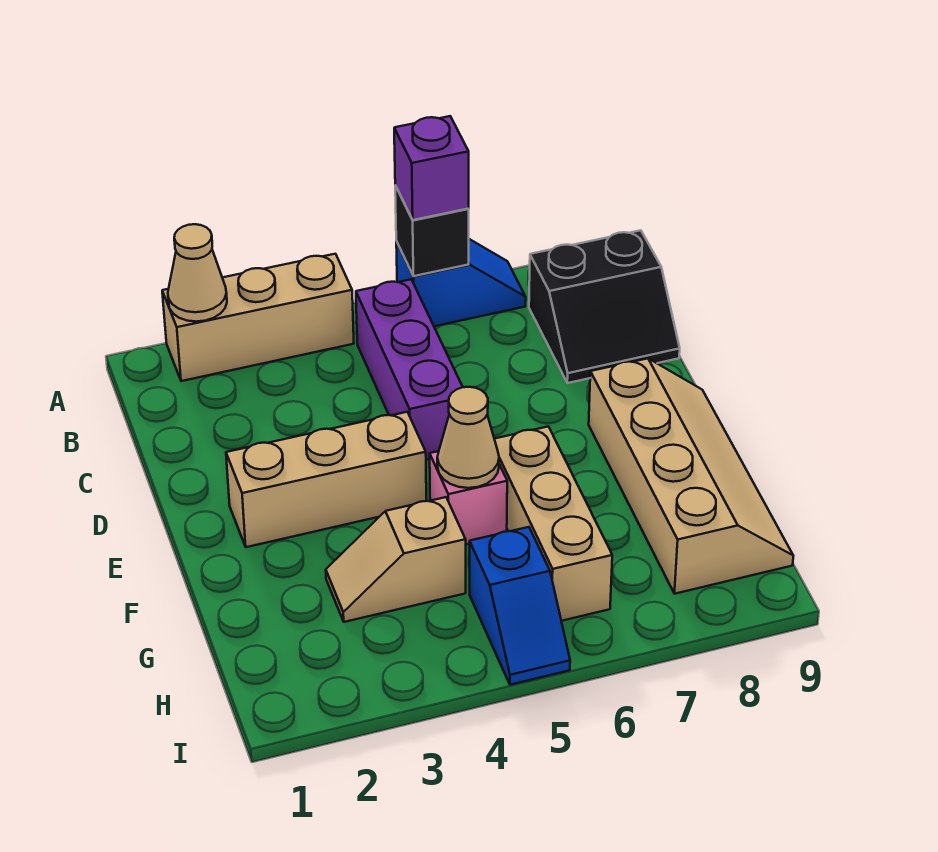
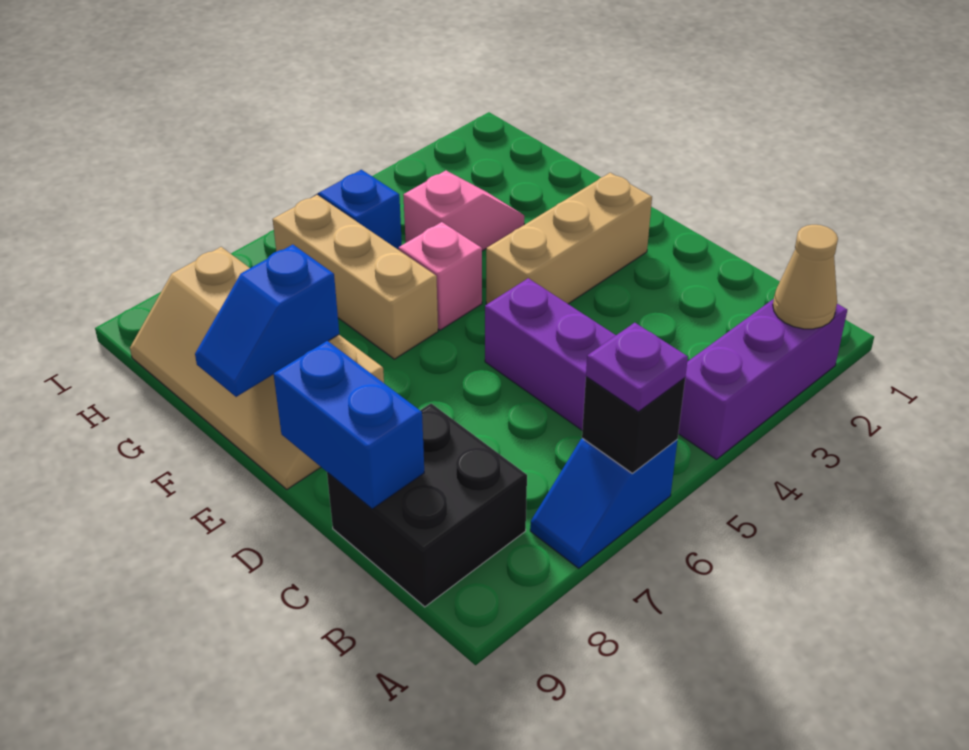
tan 1x3 brick [162,254,354,381] -> purple 1x3 brick [678,299,847,460]
purple 1x1 brick [394,116,469,220] -> purple 1x1 plate [586,323,688,412]
black 2x2 slope [529,230,680,383] -> black 2x2 brick [327,404,527,607]
none -> blue 1x2 brick [274,341,424,509]
tan 1x1 cone [437,387,499,488] -> none
none -> blue 1x2 slope [195,245,339,397]
tan 1x2 slope [326,497,466,622] -> pink 1x2 slope [403,171,524,251]

